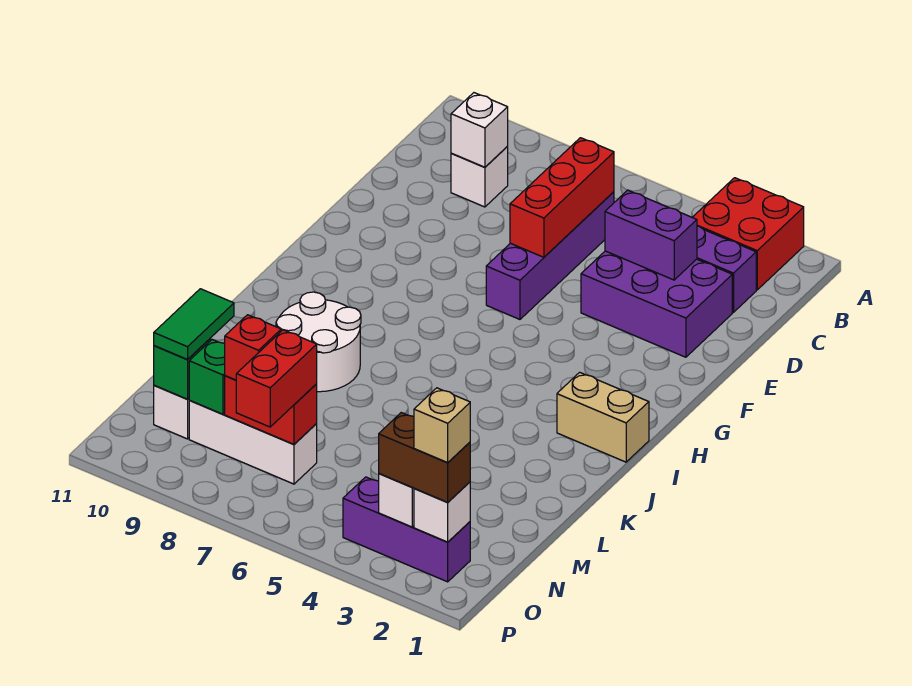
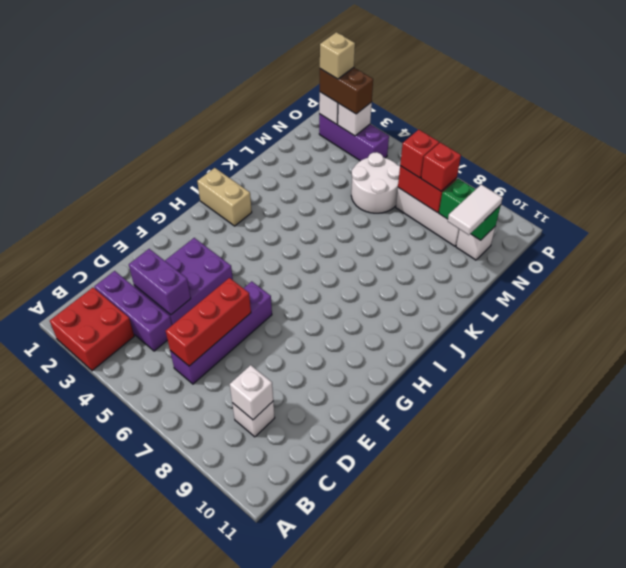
purple 2x3 brick [581,251,732,357] -> purple 2x3 brick turned to [134,238,233,325]
white 2x2 round brick [276,292,361,392] -> white 2x2 round brick moved to [351,152,400,213]
green 1x2 tile [154,289,234,359] -> white 1x2 tile [448,184,503,235]
red 1x2 brick [236,330,317,427] -> red 1x1 brick [400,130,439,178]

